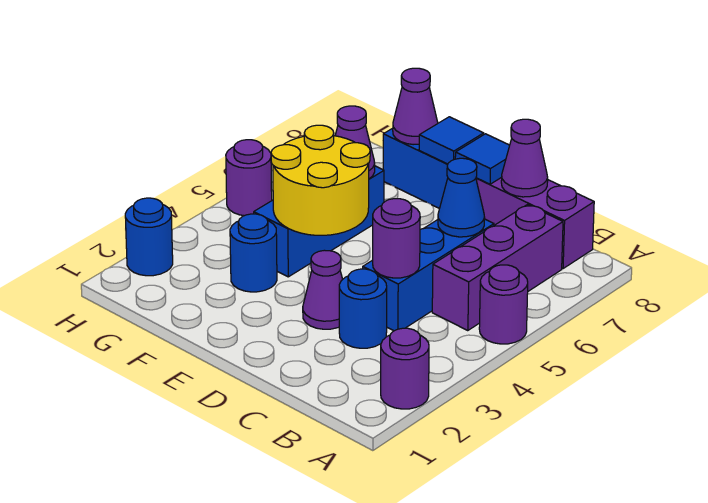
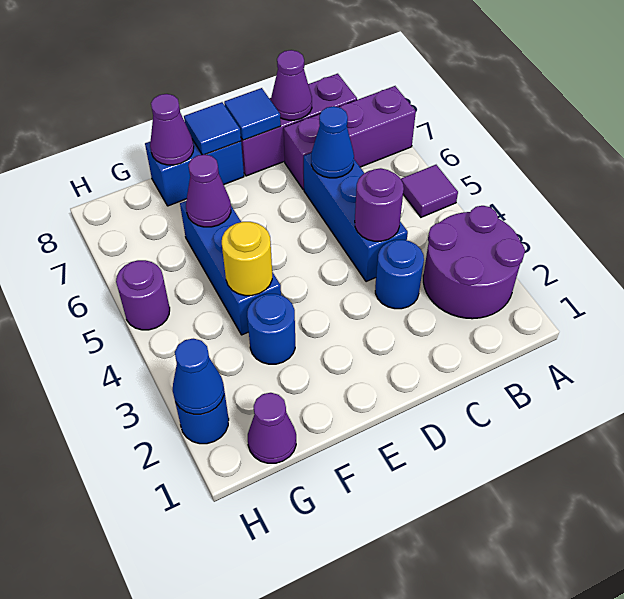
purple 1x1 round brick [381,328,429,409] -> purple 2x2 round brick [423,206,525,319]
purple 1x1 round brick [479,265,528,344] -> purple 1x1 tile [401,165,458,217]
purple 1x3 brick [432,205,563,331] -> purple 1x3 brick turned to [284,86,416,190]
purple 1x1 cone [303,250,343,329] -> purple 1x1 cone moved to [248,393,296,463]
yellow 2x2 round brick [271,125,370,235] -> yellow 1x1 round brick [222,222,272,296]
none -> blue 1x1 cone [173,339,224,414]

